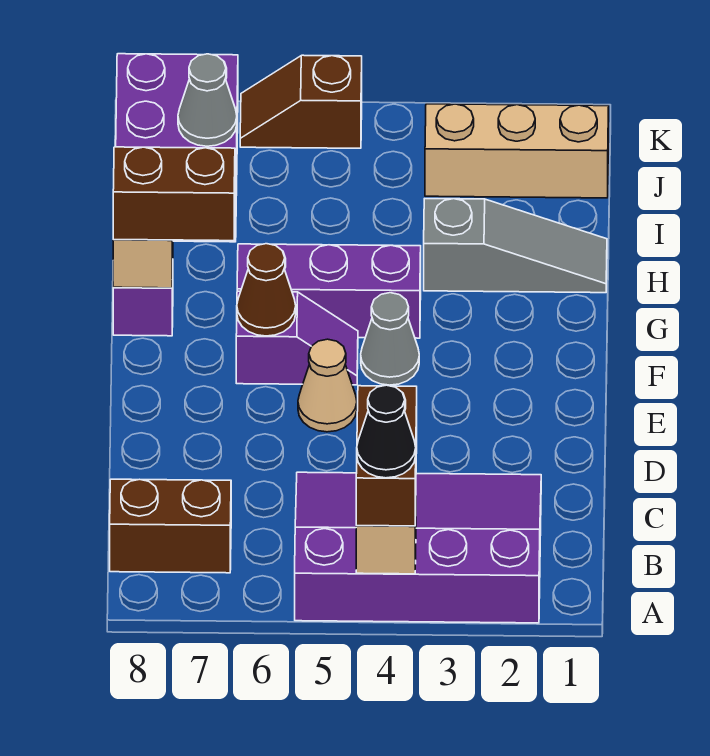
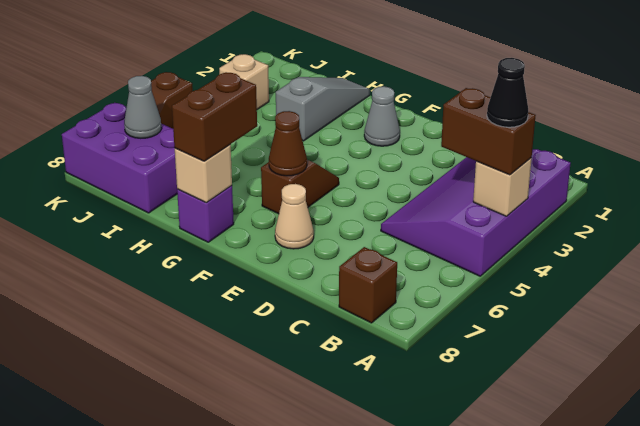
brown 1x2 brick [110,479,231,573] -> brown 1x1 brick [339,247,397,323]
tan 1x1 cone [298,339,357,432] -> tan 1x1 cone moved to [275,184,314,249]
grey 1x1 cone [361,293,419,385] -> grey 1x1 cone moved to [364,86,400,146]
purple 1x2 slope [236,291,358,385] -> brown 1x2 slope [261,160,339,214]
purple 1x3 brick [237,244,421,338] -> none
tan 1x3 brick [425,104,609,198] -> tan 1x1 brick [219,54,269,109]

